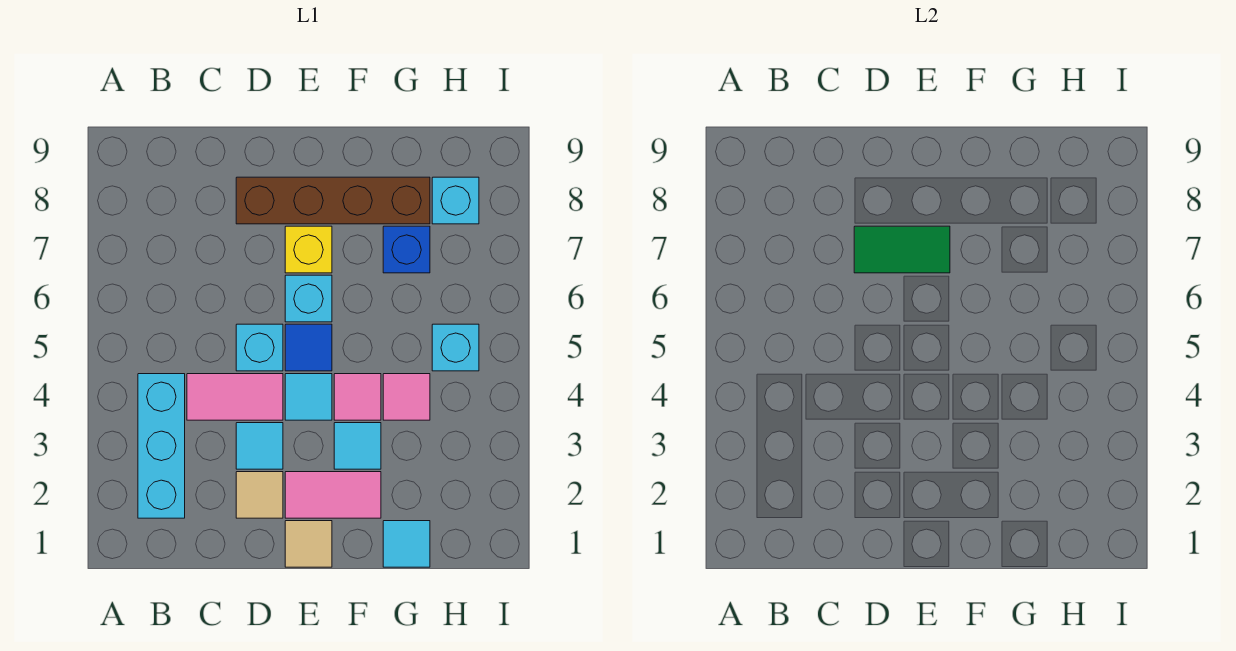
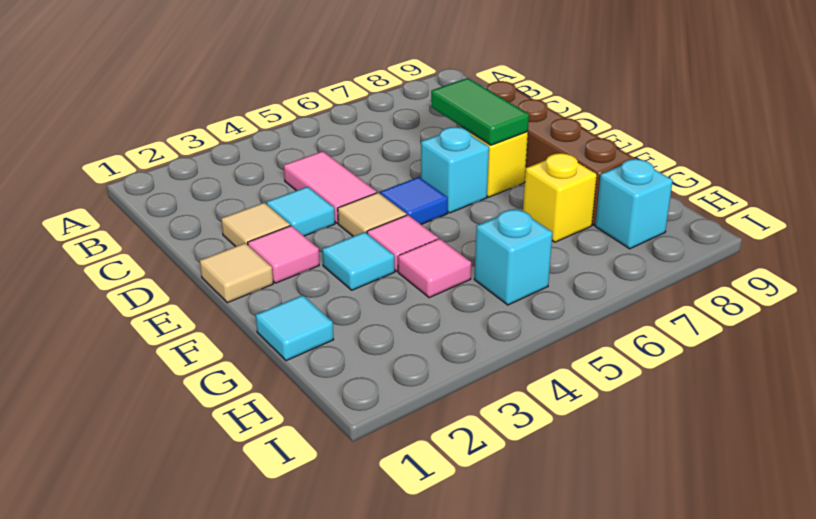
cyan 1x3 brick [138,374,185,518] -> none
cyan 1x1 brick [236,324,283,371] -> none
pink 1x2 tile [285,472,381,518] -> pink 1x1 tile [248,225,319,283]
cyan 1x1 tile [285,374,332,420] -> tan 1x1 tile [338,193,407,236]
blue 1x1 brick [383,226,430,273] -> yellow 1x1 brick [523,153,597,242]

